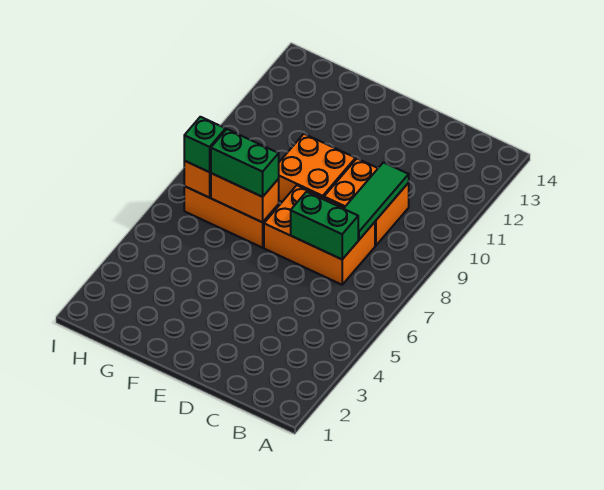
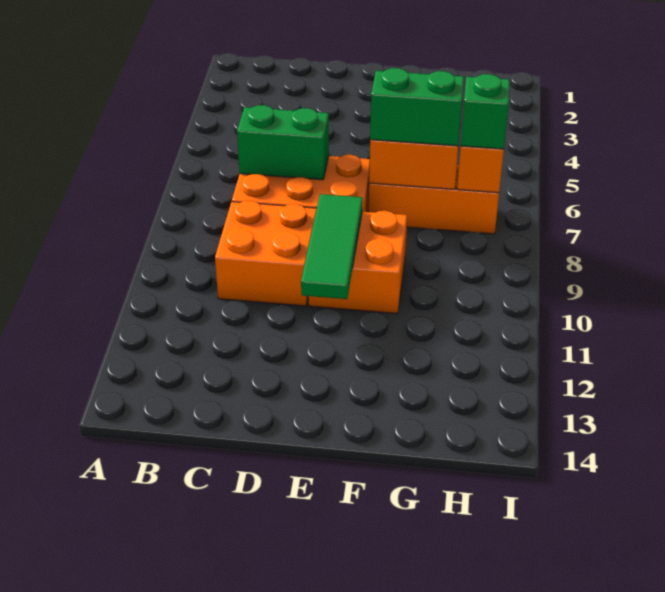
green 1x3 tile [344,162,409,240] -> green 1x3 tile moved to [301,194,363,299]

